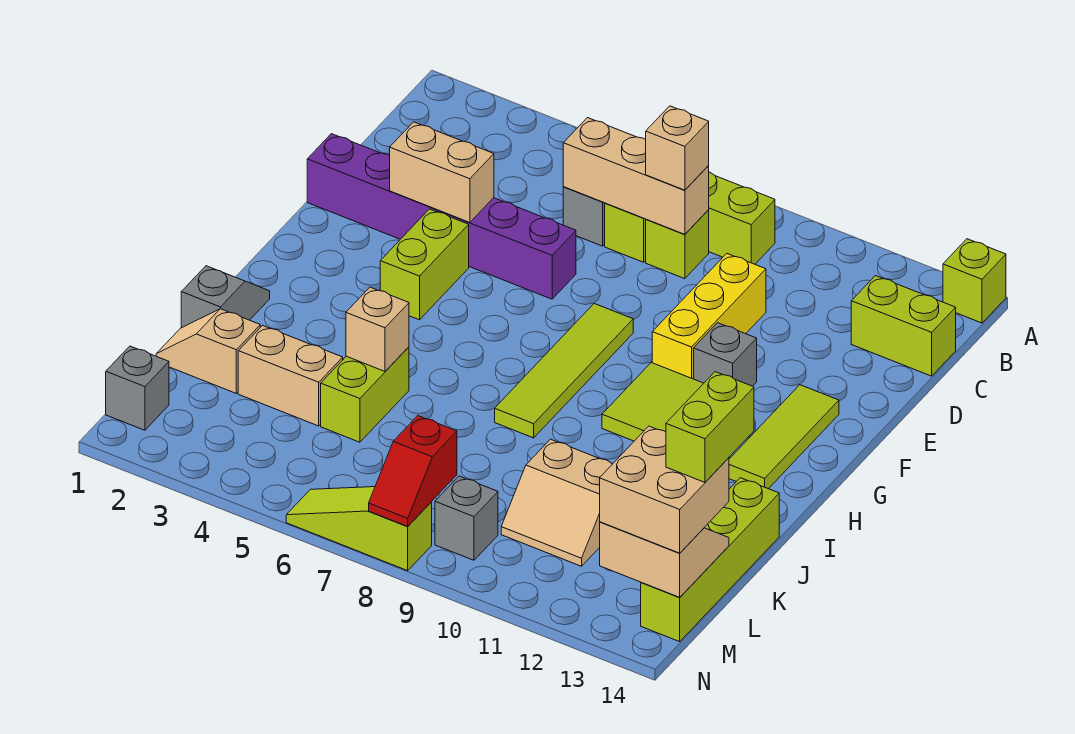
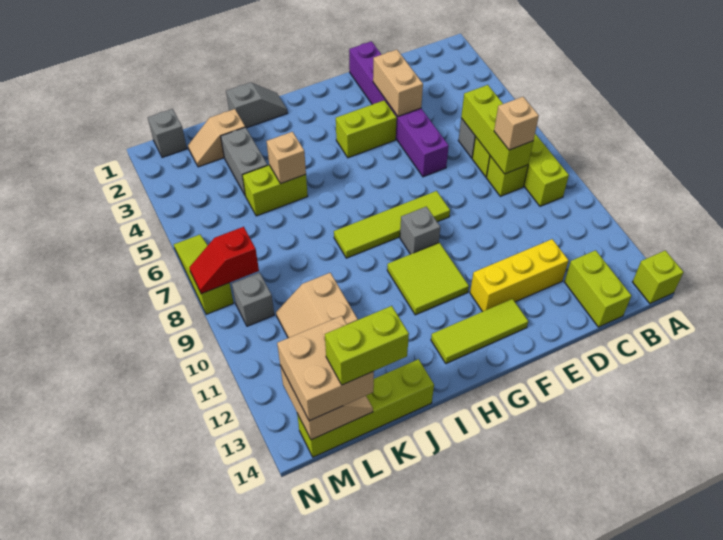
tan 1x3 brick [563,118,709,234] -> lime 1x3 brick [461,85,533,174]
yellow 1x3 brick [652,254,766,379] -> yellow 1x3 brick moved to [470,239,569,312]
grey 1x1 brick [694,323,757,386] -> grey 1x1 brick moved to [400,207,440,254]
tan 1x2 slope [156,309,260,393] -> tan 1x2 slope turned to [188,109,245,167]
tan 1x2 brick [238,326,343,426] -> grey 1x2 brick [221,127,268,195]

